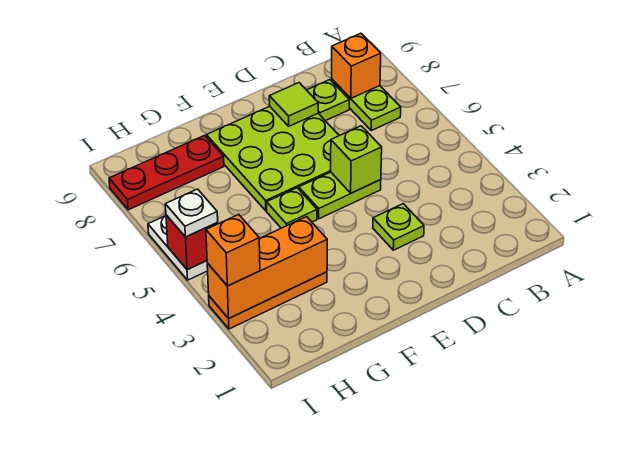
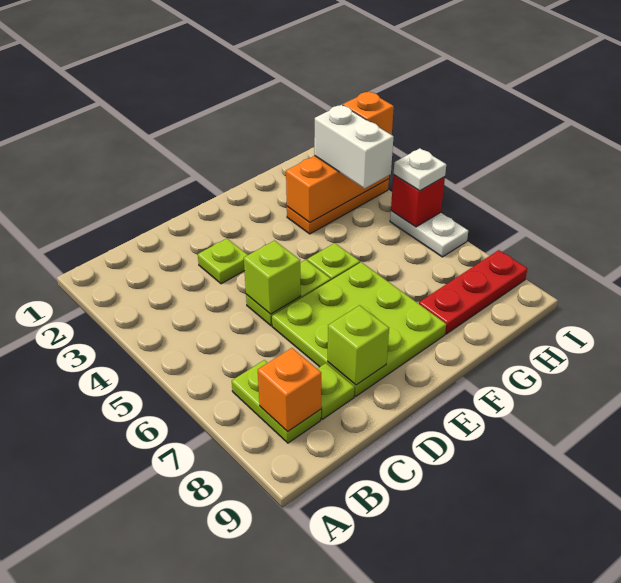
lime 1x1 tile [269,83,318,126] -> lime 1x1 brick [328,305,389,385]
none -> white 1x2 brick [314,105,394,188]

